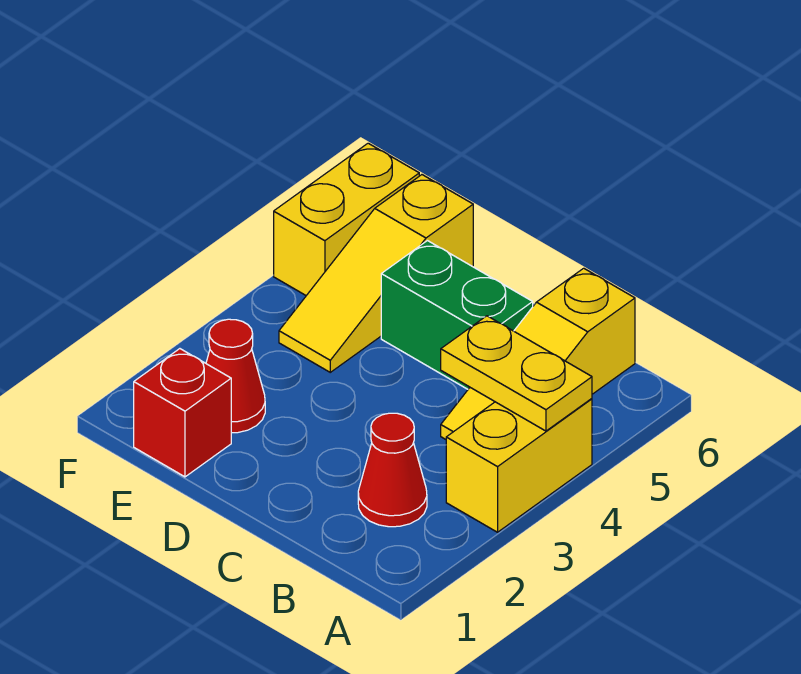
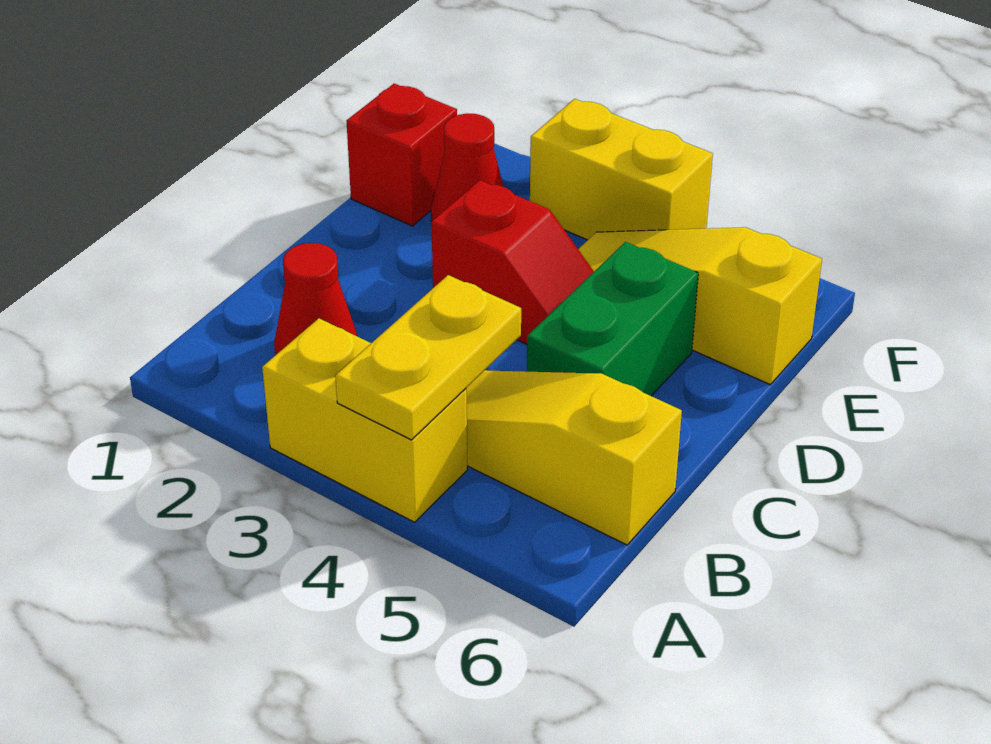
none -> red 1x2 slope [431,180,594,344]
yellow 1x2 brick [274,143,419,296] -> yellow 1x2 brick moved to [530,99,713,240]

